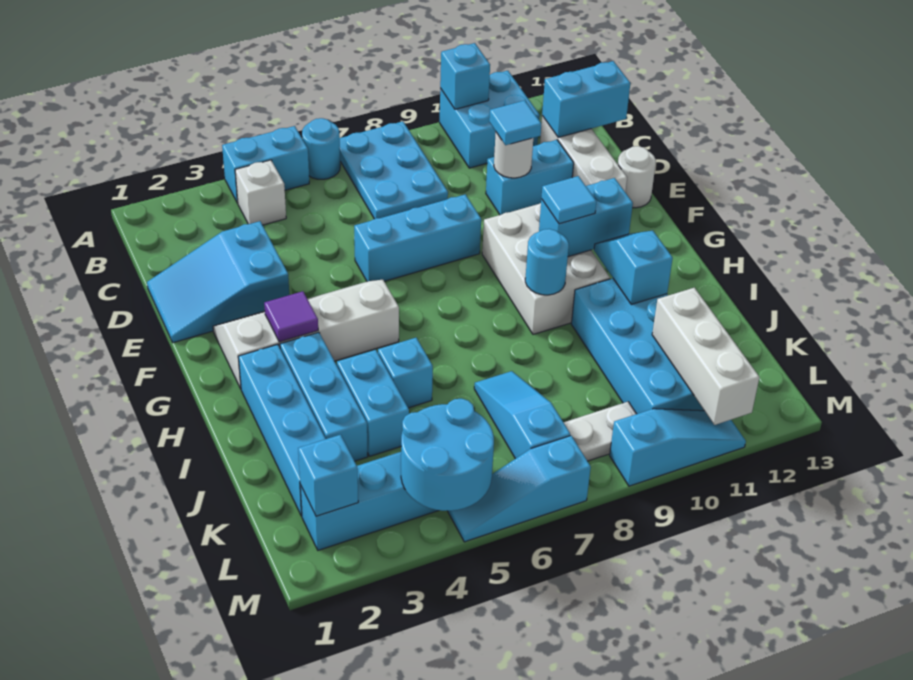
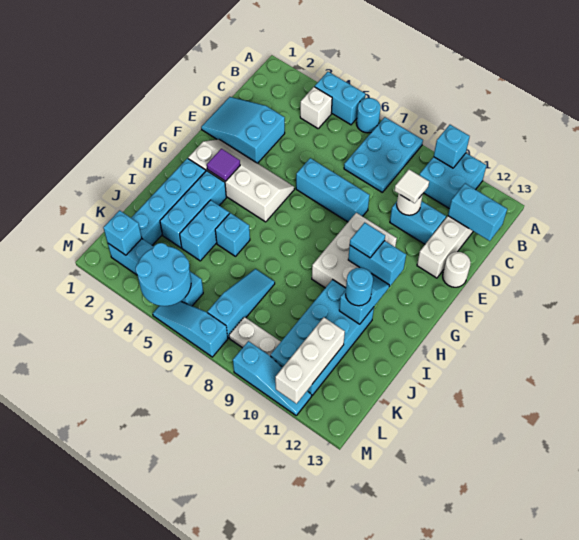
cyan 1x1 tile [489,100,541,145] -> white 1x1 tile [394,169,429,203]
cyan 1x1 round brick [525,229,569,295] -> cyan 1x1 round brick moved to [346,268,373,306]

